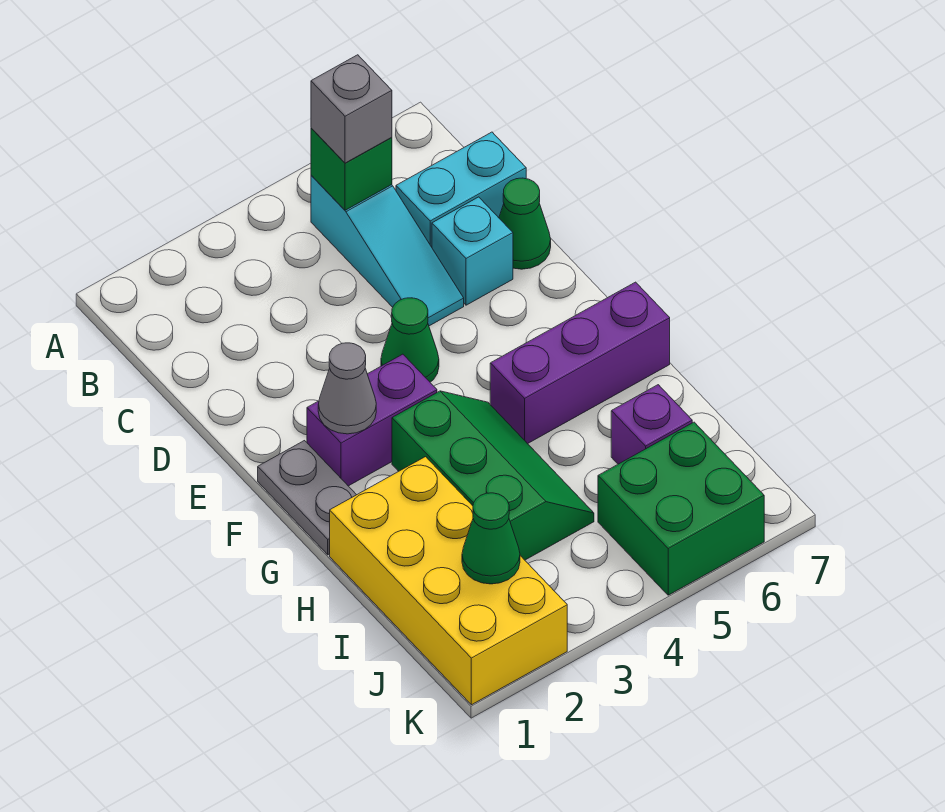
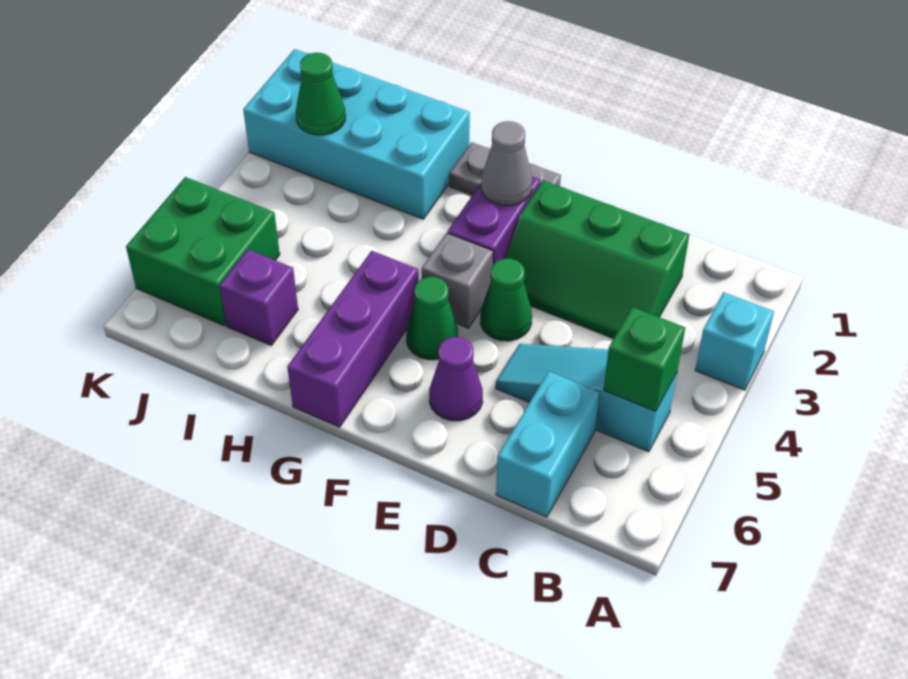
grey 1x1 brick [311,55,392,163] -> grey 1x1 brick moved to [422,233,493,328]
cyan 1x1 brick [432,197,513,305] -> cyan 1x1 brick moved to [695,292,774,390]
green 1x1 cone [499,178,551,269] -> green 1x1 cone moved to [406,277,458,360]
none -> purple 1x1 cone [429,337,483,421]
green 2x3 slope [392,391,594,560] -> green 2x3 slope moved to [505,180,689,339]
yellow 2x4 brick [330,457,567,705] -> cyan 2x4 brick [243,49,470,219]

